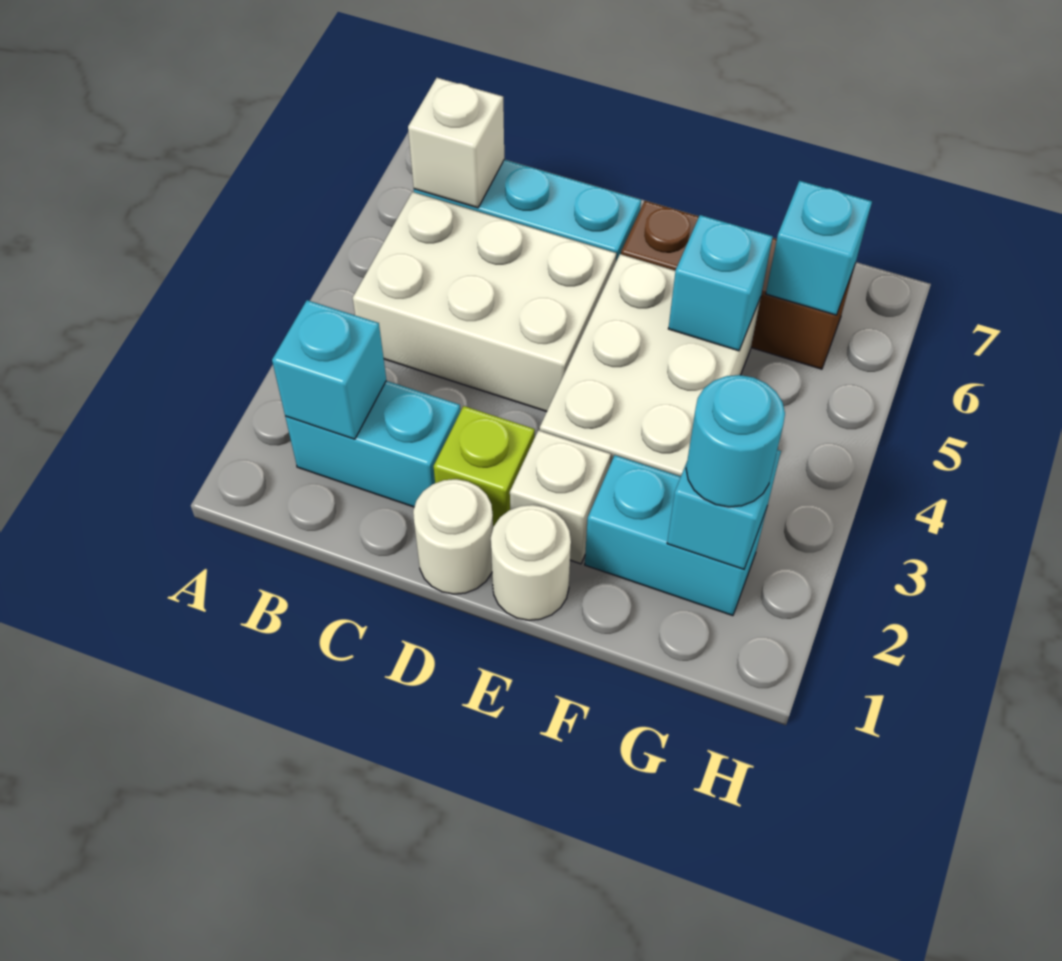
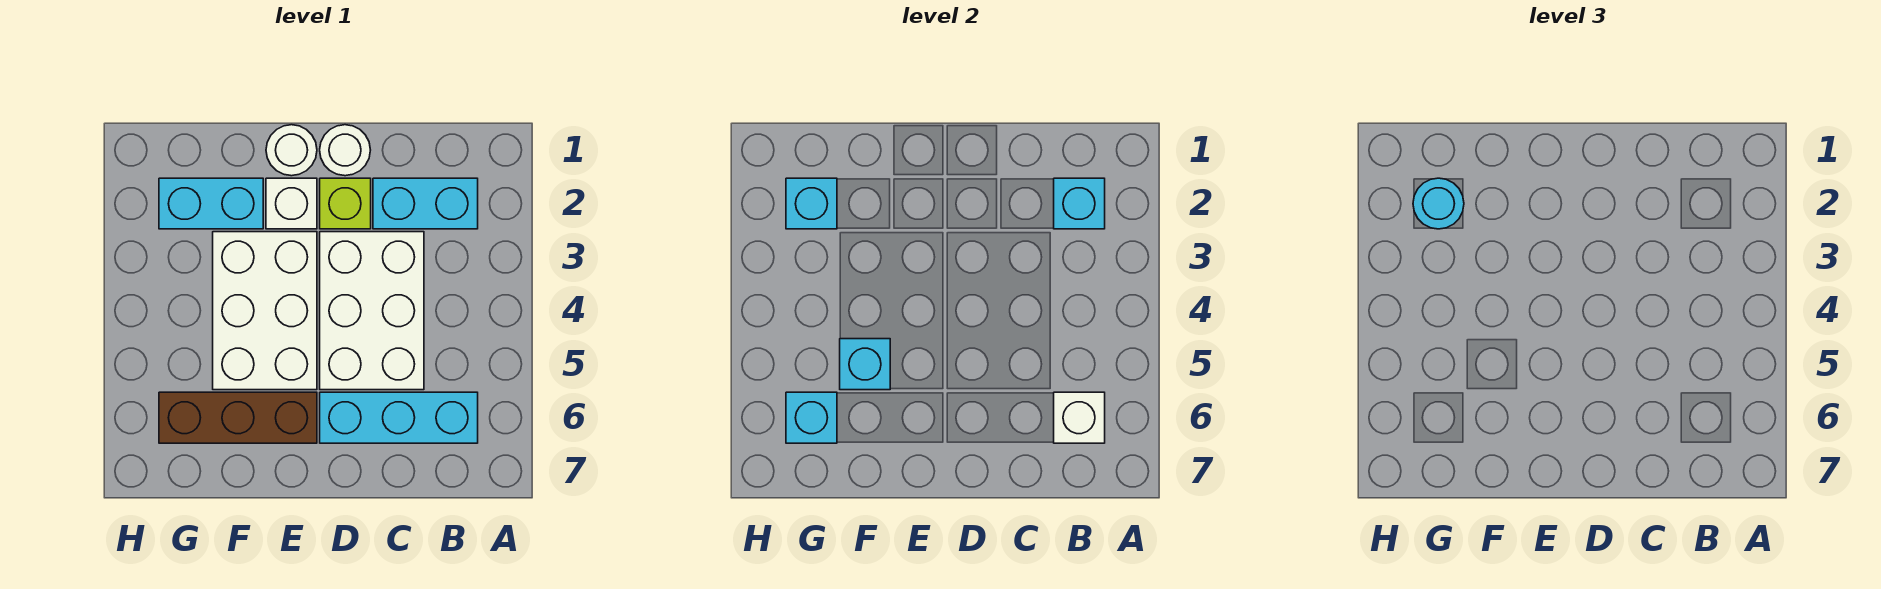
white 2x3 brick [353,192,616,412] -> white 2x3 brick turned to [320,232,424,390]

